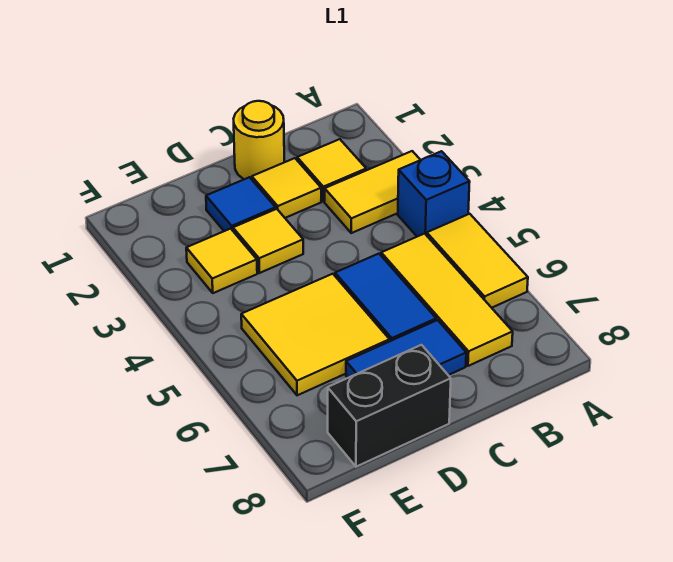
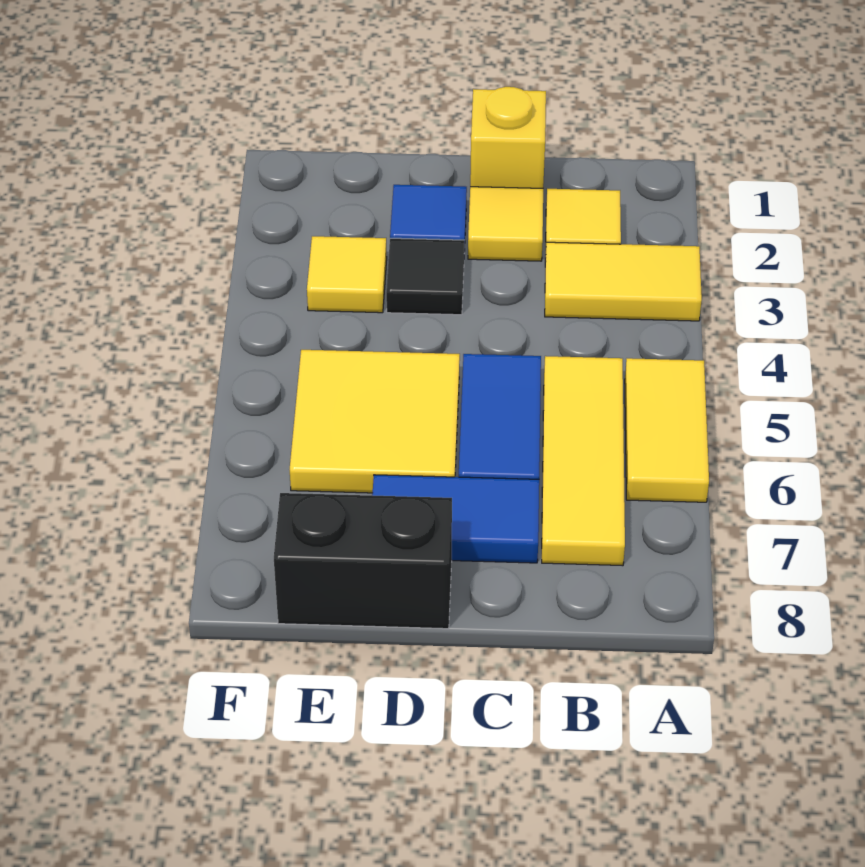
blue 1x1 brick [398,151,470,237] -> none
yellow 1x1 round brick [234,101,284,179] -> yellow 1x1 brick [470,87,546,188]
yellow 1x1 tile [233,209,303,273] -> black 1x1 tile [386,238,464,315]

